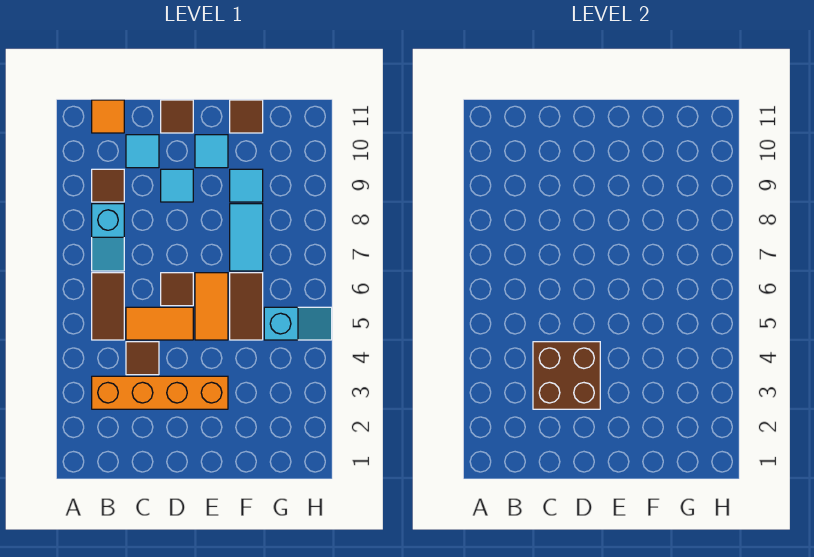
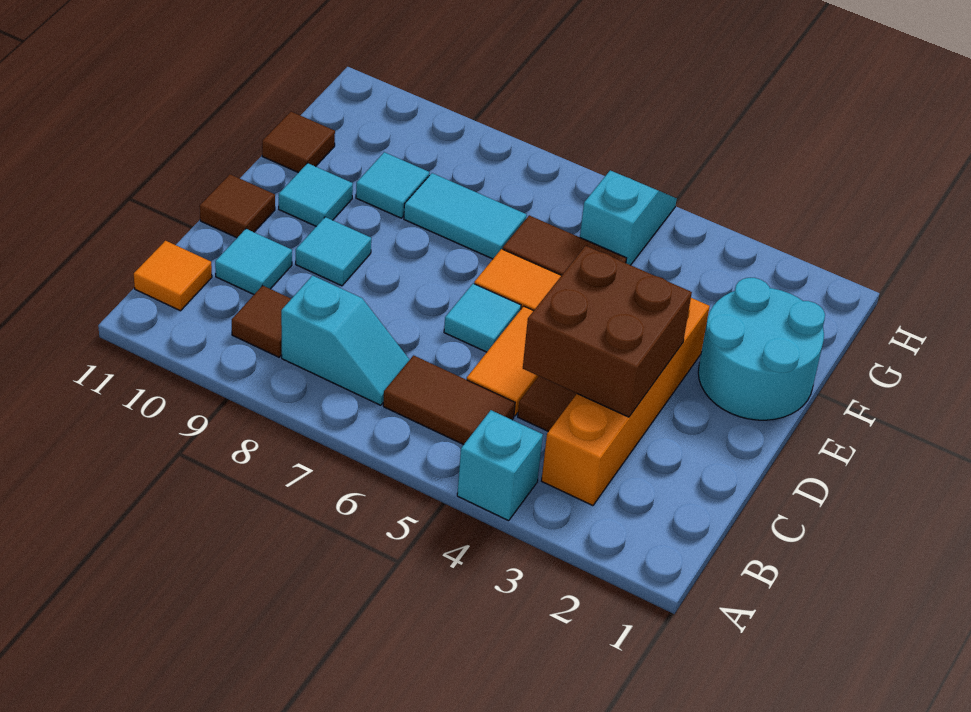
none -> cyan 1x1 brick [457,410,543,521]
brown 1x1 tile [161,273,193,306] -> cyan 1x1 tile [444,284,521,352]
none -> cyan 2x2 round brick [698,278,825,420]

